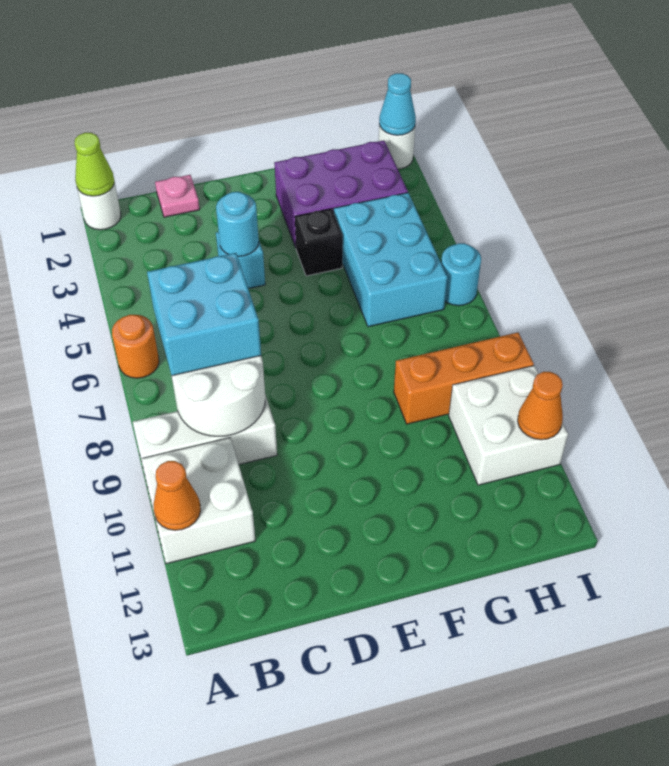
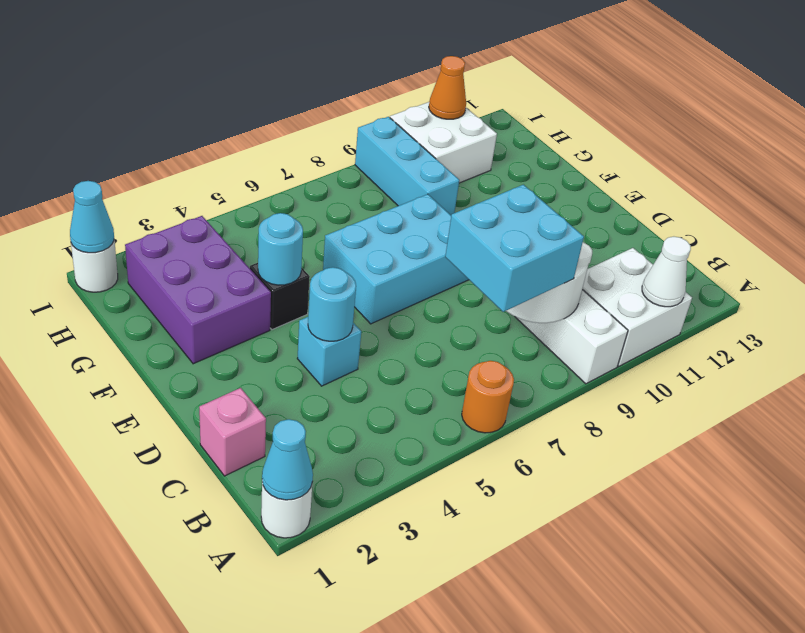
lime 1x1 cone [75,133,114,196] -> cyan 1x1 cone [262,419,313,500]
orange 1x1 cone [153,461,201,530] -> white 1x1 cone [642,237,691,307]
pink 1x1 plate [155,175,200,217] -> pink 1x1 brick [199,388,266,476]
cyan 2x3 brick [334,193,447,327] -> cyan 2x3 brick moved to [323,194,469,324]
orange 1x3 brick [394,333,534,424] -> cyan 1x3 brick [355,117,459,215]
cyan 1x1 round brick [441,243,481,306] -> cyan 1x1 round brick moved to [258,213,303,285]

